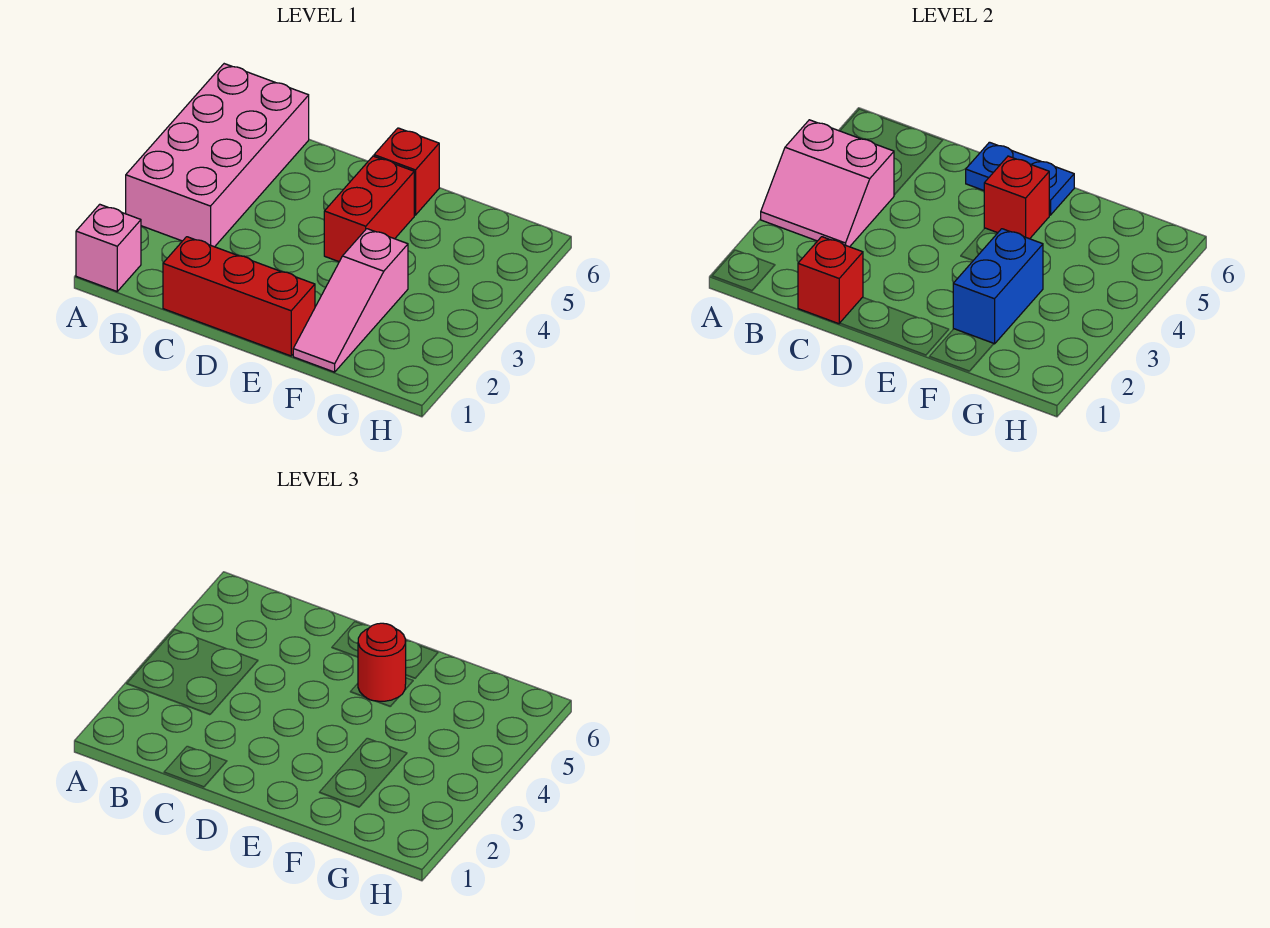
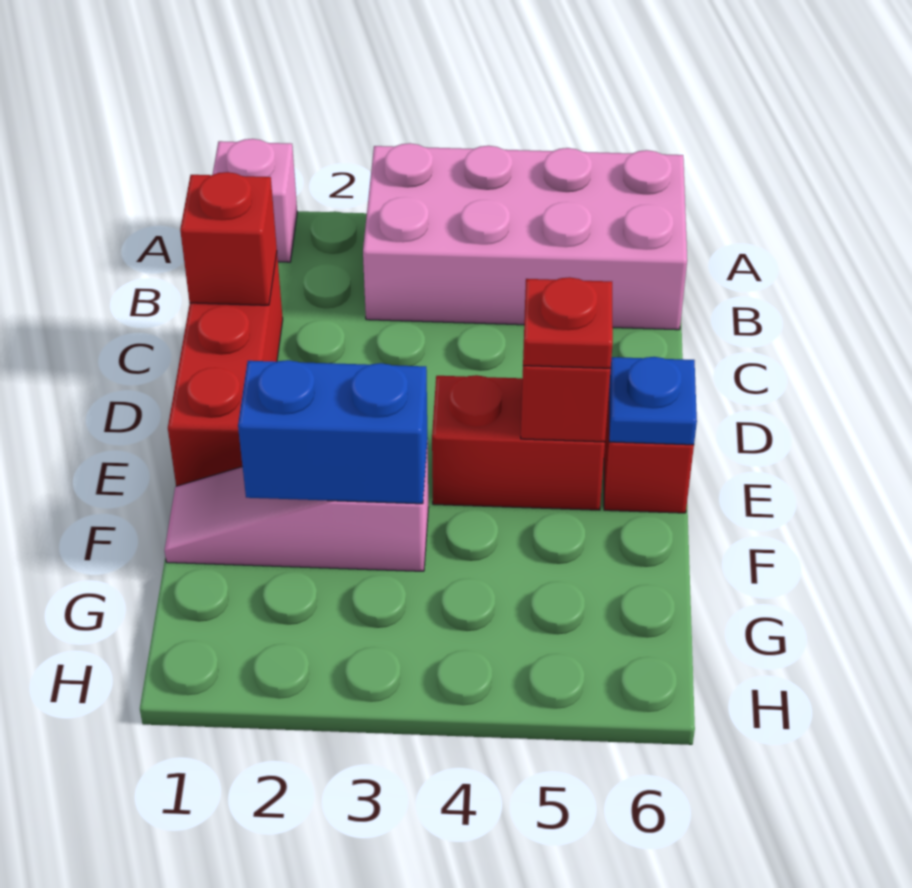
pink 2x2 slope [761,120,894,247] -> none
blue 1x2 plate [966,142,1074,215] -> blue 1x1 plate [609,357,697,445]
red 1x1 round brick [358,623,406,701] -> red 1x1 plate [523,277,613,368]

